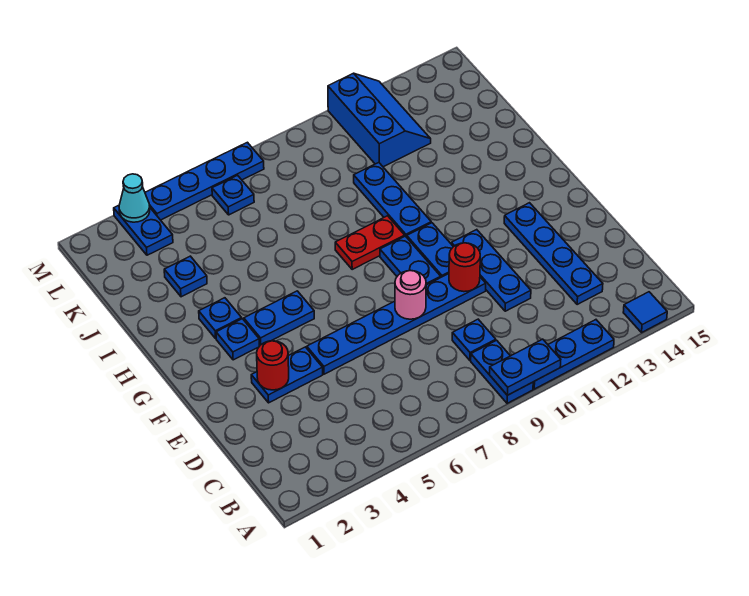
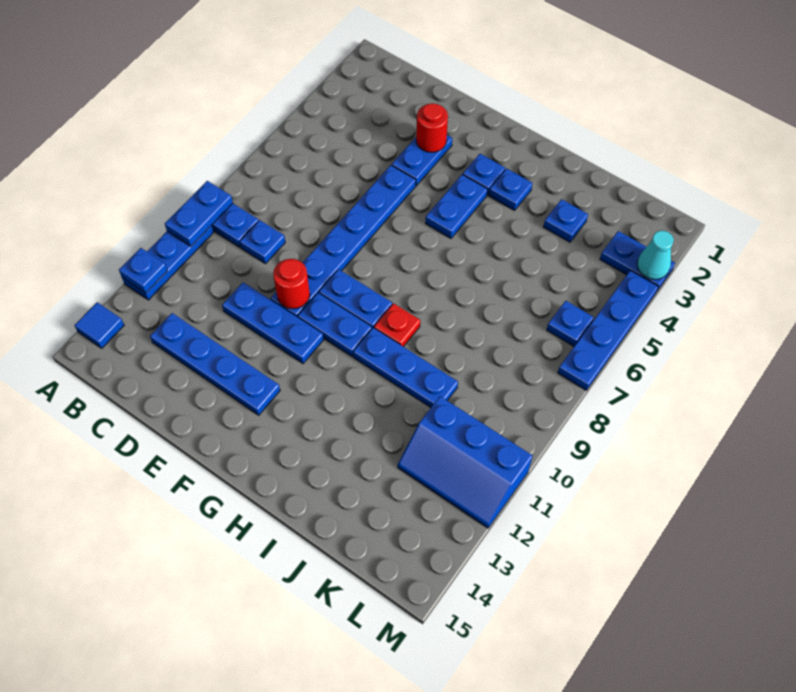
none -> blue 1x1 plate [119,248,167,293]
pink 1x1 round brick [395,271,426,319] -> none
red 1x2 plate [335,216,405,269] -> red 1x1 plate [374,303,420,347]

